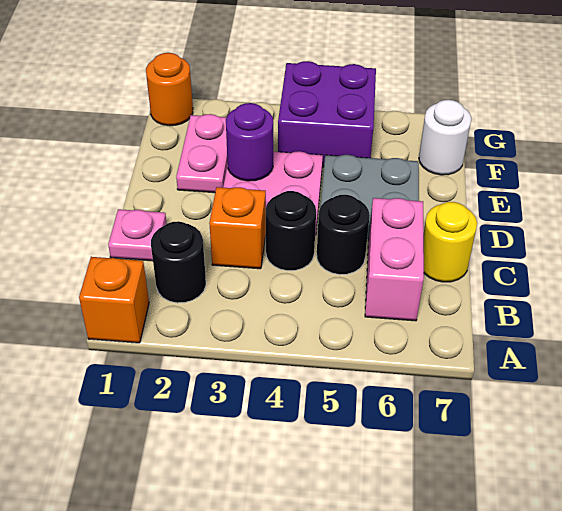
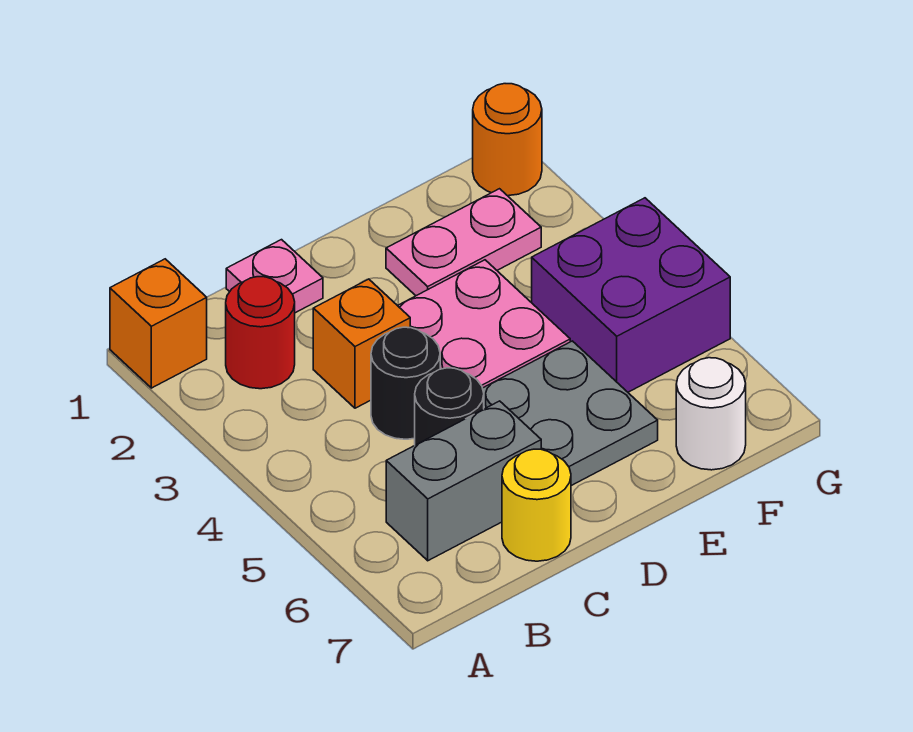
black 1x1 round brick [151,221,206,303] -> red 1x1 round brick [226,277,295,389]
pink 1x2 brick [365,198,424,321] -> grey 1x2 brick [386,401,541,561]
purple 1x1 round brick [226,103,273,181] -> none

